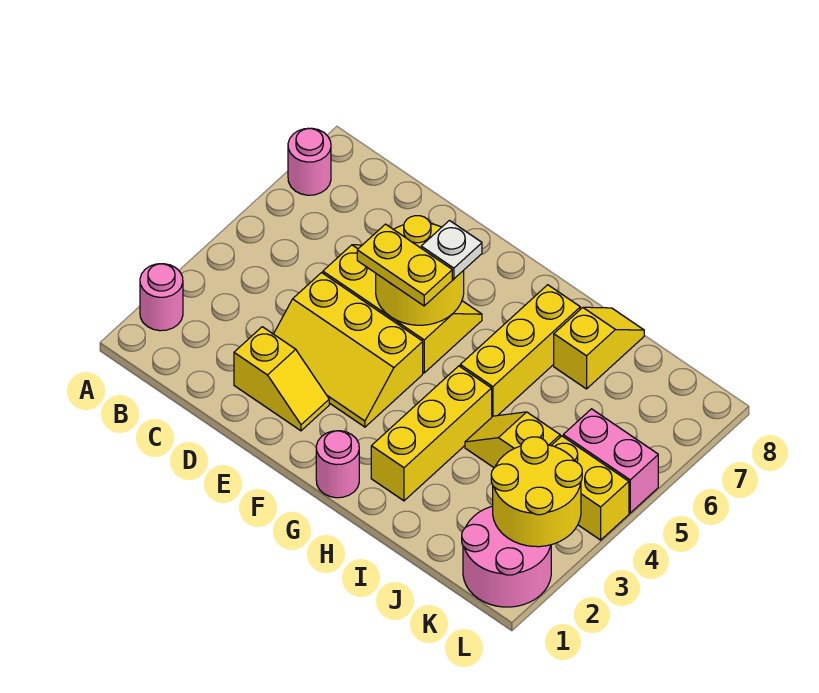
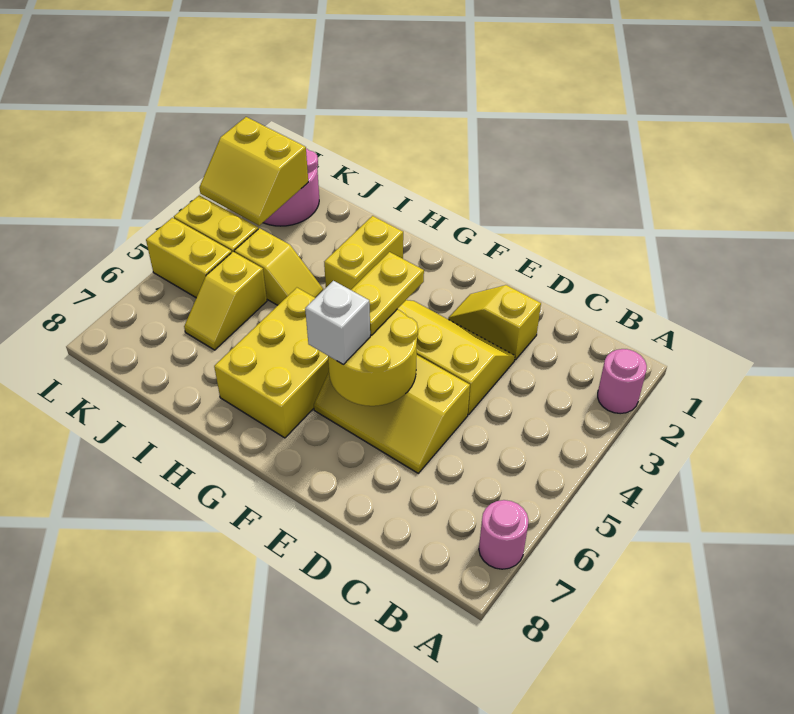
yellow 1x2 plate [357,224,452,306] -> yellow 1x2 plate turned to [351,252,424,335]
white 1x1 plate [421,221,482,279] -> white 1x1 brick [305,281,370,364]
pink 1x1 round brick [316,431,359,498] -> none
yellow 1x3 brick [371,366,492,501] -> yellow 1x2 brick [324,216,403,290]
yellow 1x3 brick [460,285,580,417] -> yellow 2x3 brick [214,288,329,438]
yellow 1x2 slope [554,307,644,389] -> yellow 1x2 slope moved to [184,252,267,350]
yellow 2x2 round brick [491,437,582,547] -> yellow 2x2 slope [199,117,308,225]
pink 1x2 brick [563,409,658,513] -> yellow 1x2 brick [146,218,232,298]

